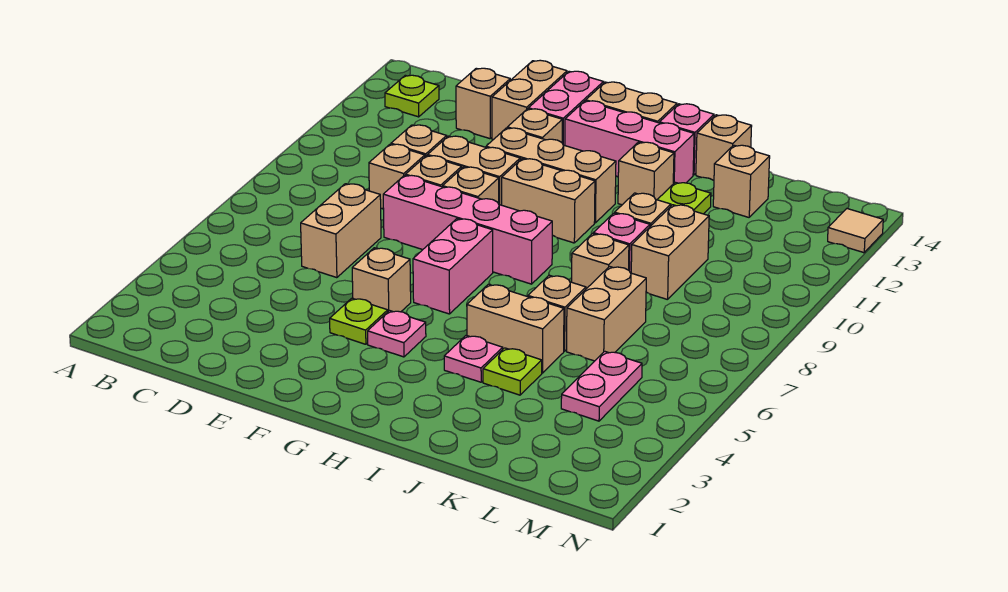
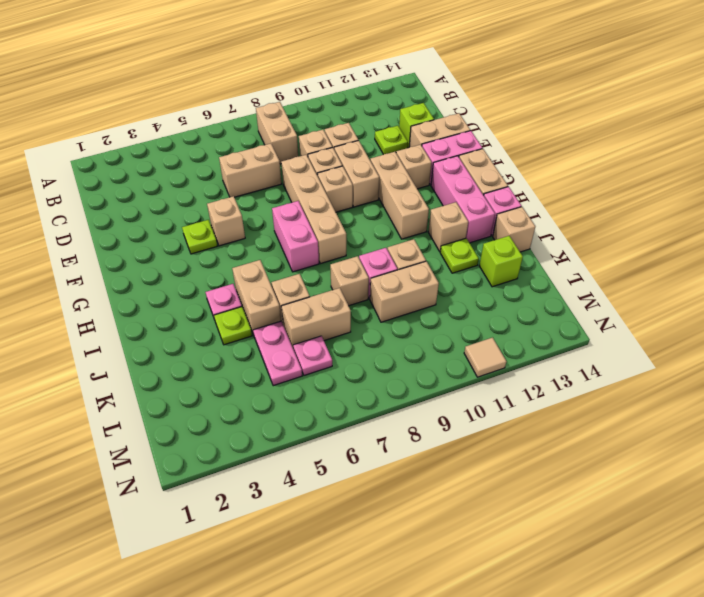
lime 1x1 plate [385,75,439,117] -> lime 1x1 plate moved to [375,126,408,154]
tan 1x1 brick [456,68,510,139] -> lime 1x1 brick [399,103,434,148]
pink 1x4 brick [383,175,552,284] -> tan 1x4 brick [281,155,346,264]
pink 1x1 plate [368,311,426,357] -> pink 1x1 plate moved to [293,336,332,375]
pink 1x2 brick [413,219,493,314] -> pink 1x2 brick turned to [272,201,319,272]
tan 1x2 brick [502,159,595,243] -> tan 1x2 brick moved to [256,102,298,164]
tan 1x1 brick [713,145,770,217] -> lime 1x1 brick [479,236,523,287]
pink 1x2 plate [561,351,642,421] -> pink 1x2 plate turned to [253,321,302,386]
tan 1x1 tile [828,209,883,253] -> tan 1x1 tile moved to [464,338,506,377]

